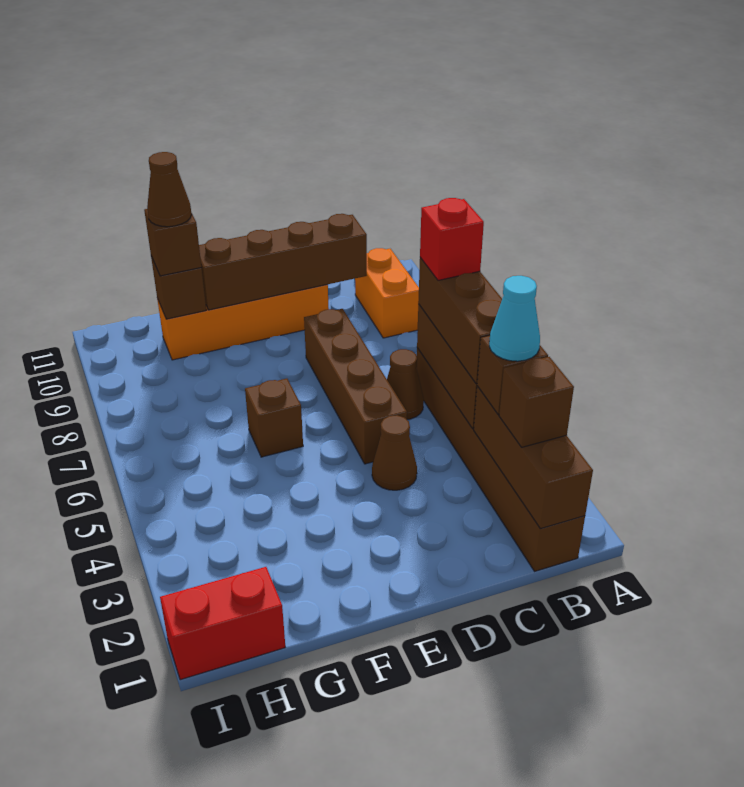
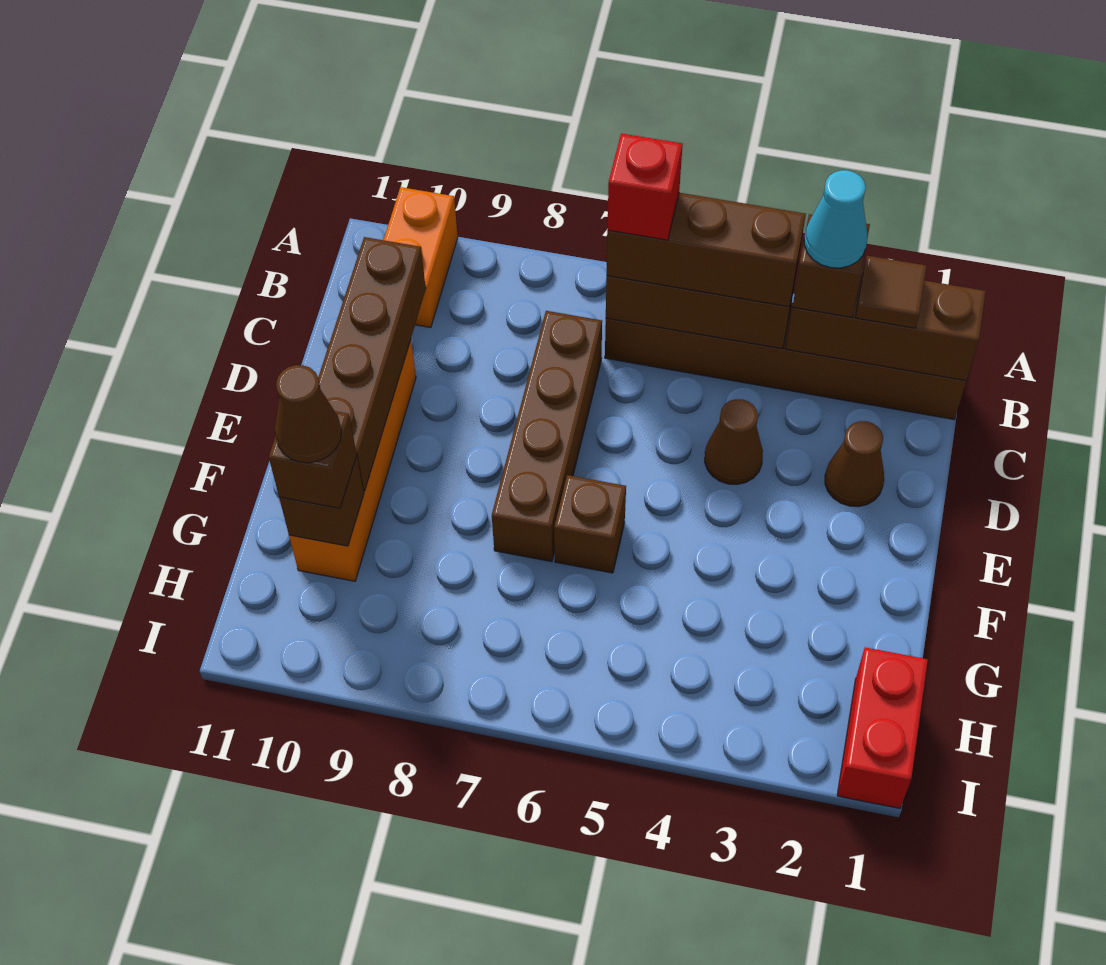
brown 1x1 brick [499,357,574,447] -> brown 1x1 tile [855,256,927,328]
orange 1x2 brick [355,248,419,338] -> orange 1x2 brick turned to [384,187,458,328]
brown 1x1 cone [387,349,424,419] -> brown 1x1 cone moved to [825,421,884,507]
brown 1x4 brick [304,309,407,464] -> brown 1x4 brick turned to [492,311,602,562]

